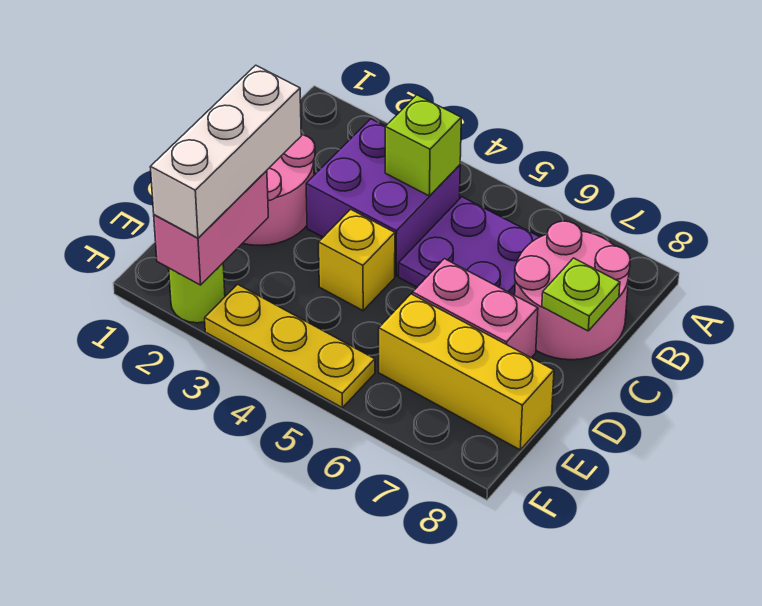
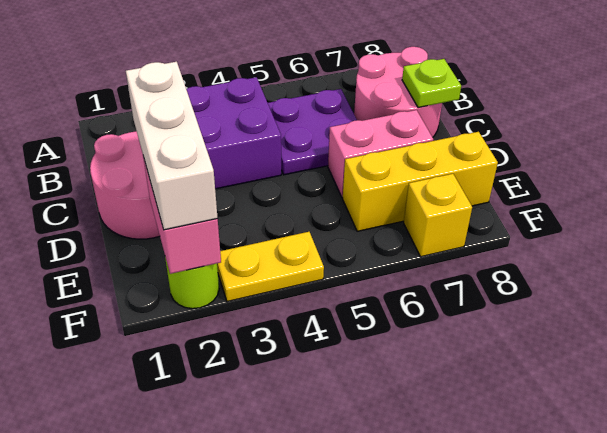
lime 1x1 brick [385,95,461,196] -> none
yellow 1x1 brick [319,209,395,311] -> yellow 1x1 brick moved to [404,174,472,257]
yellow 1x3 plate [205,284,375,408] -> yellow 1x2 plate [217,232,324,302]

